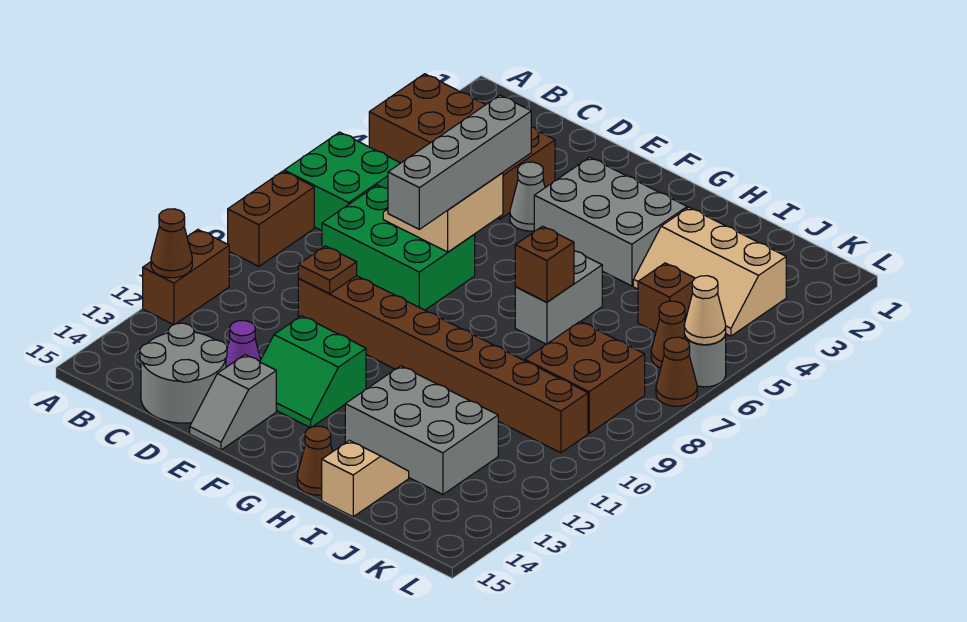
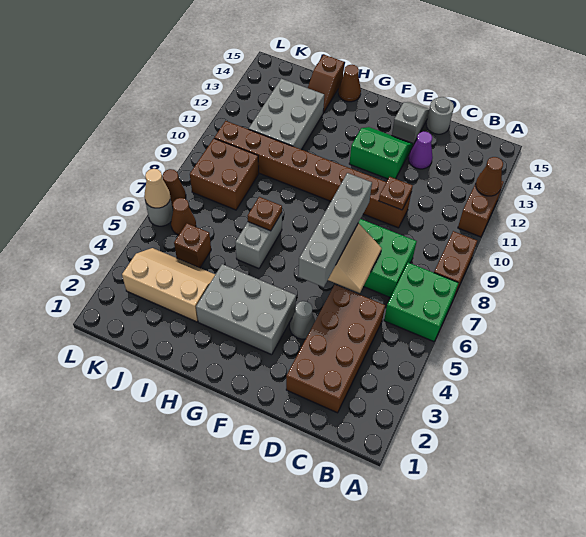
brown 2x4 brick [369,74,555,219] -> brown 2x4 brick turned to [286,285,385,413]
grey 2x2 round brick [140,323,227,423] -> grey 1x1 round brick [426,97,454,134]
brown 1x1 brick [515,226,574,302] -> brown 1x1 plate [248,197,282,231]
grey 2x3 brick [345,366,498,495] -> grey 2x3 brick turned to [249,79,324,150]
tan 1x2 slope [322,440,409,517] -> brown 1x2 slope [308,55,344,113]

